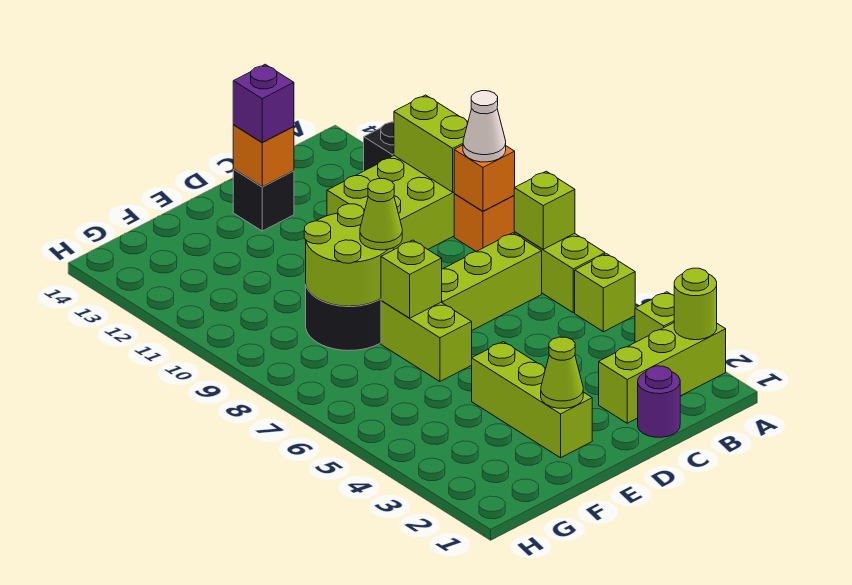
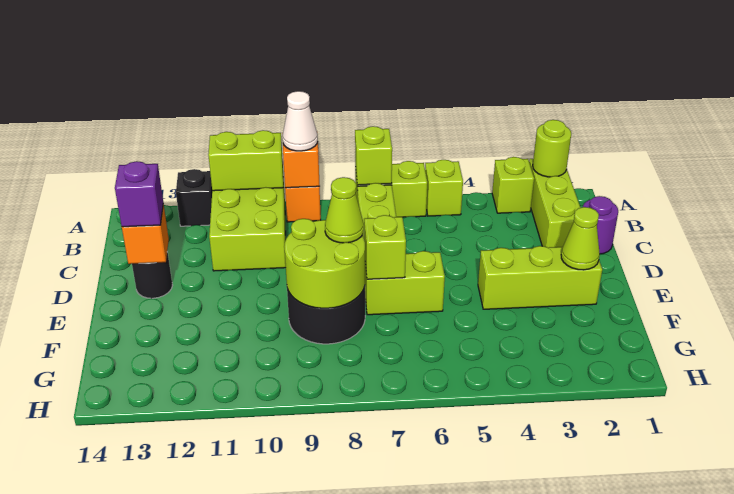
black 1x1 brick [233,169,294,231] -> black 1x1 round brick [132,251,173,298]

